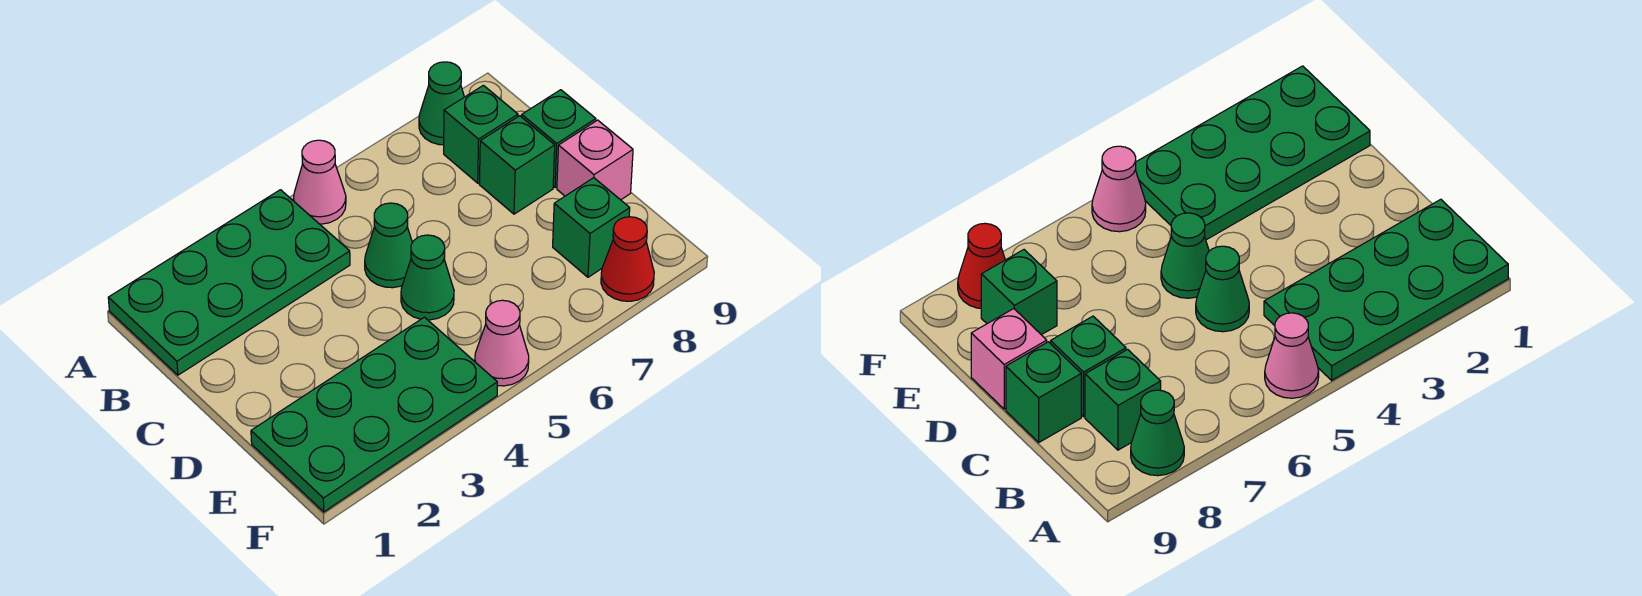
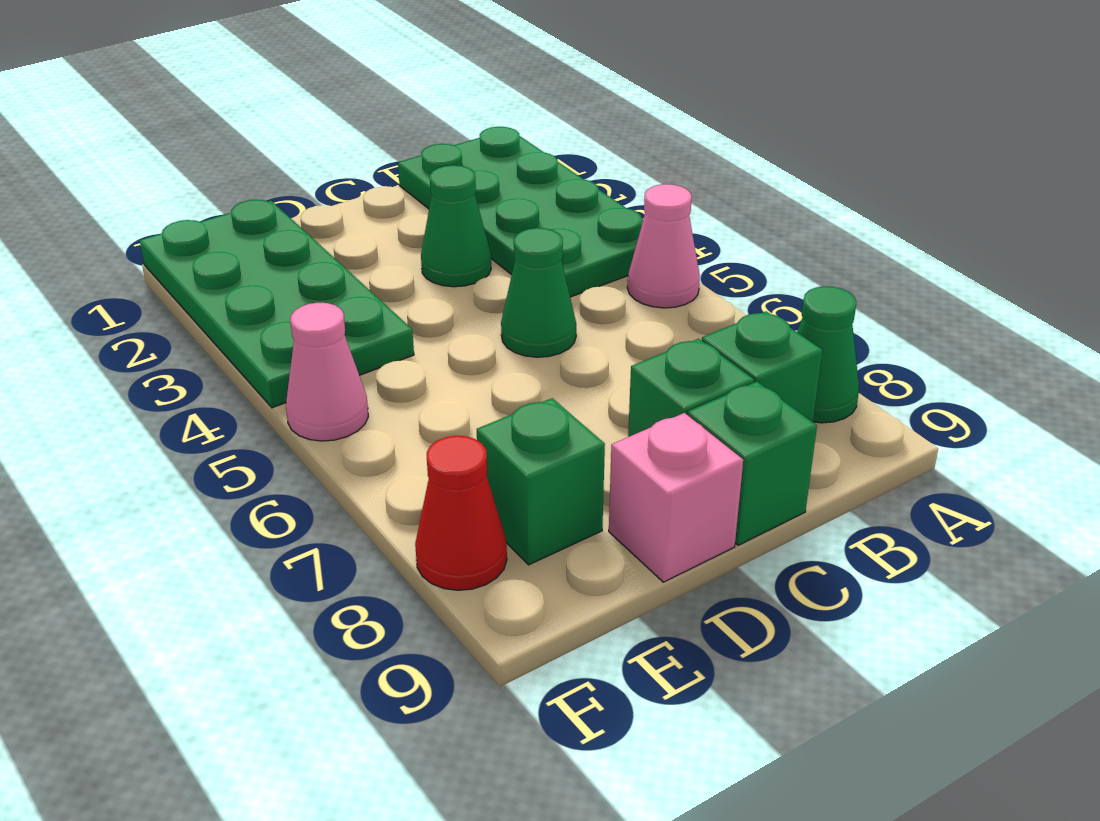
green 1x1 cone [401,235,454,320] -> green 1x1 cone moved to [421,165,491,287]

